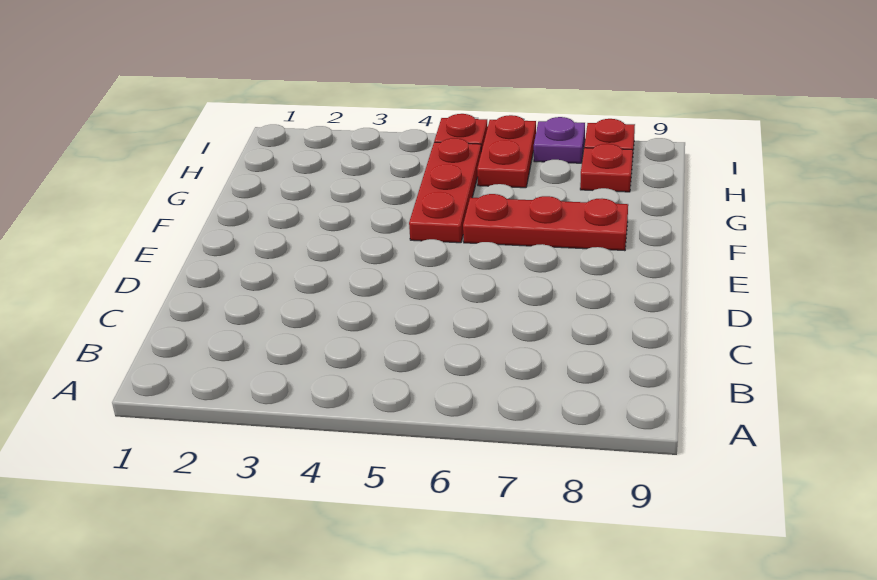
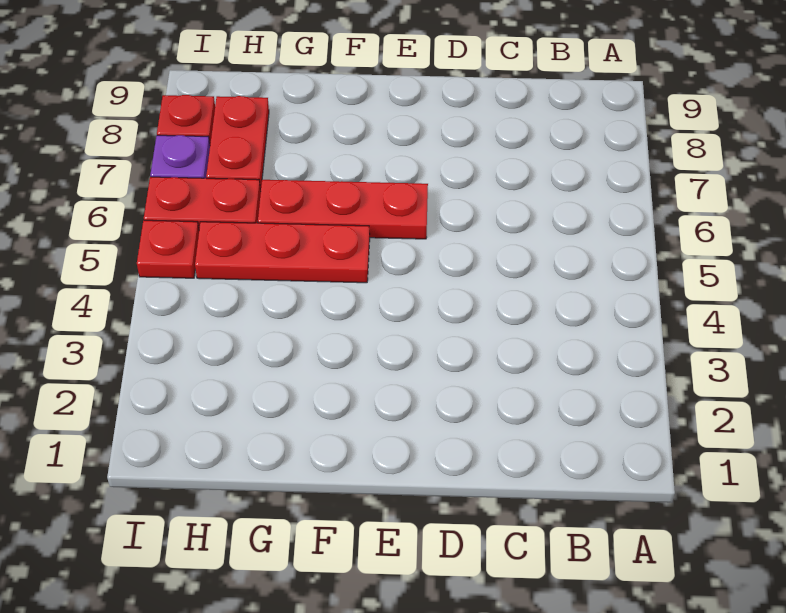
red 1x3 plate [463,194,628,251] -> red 1x3 plate turned to [258,180,428,239]
red 1x1 plate [580,144,633,192] -> red 1x2 plate [206,96,269,191]

